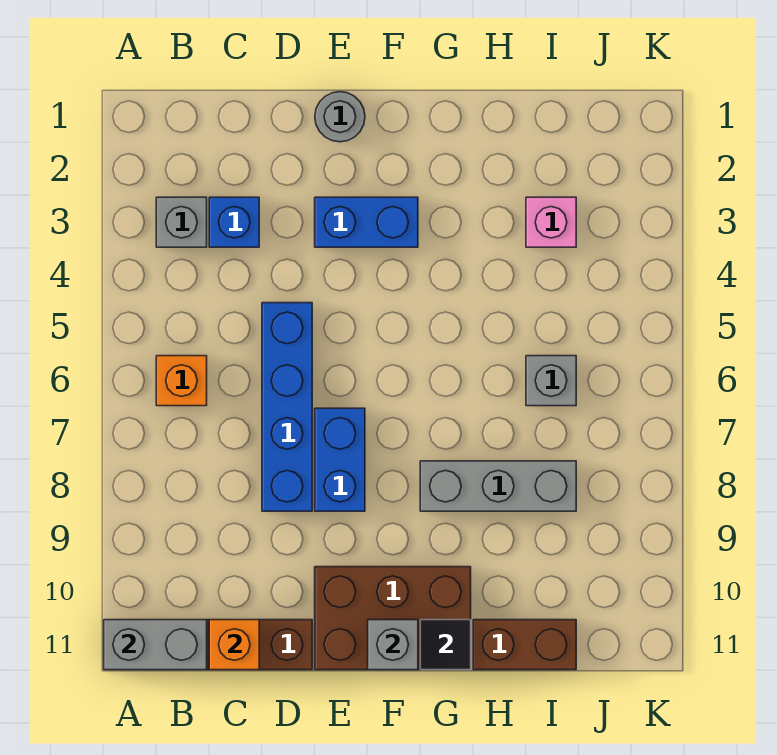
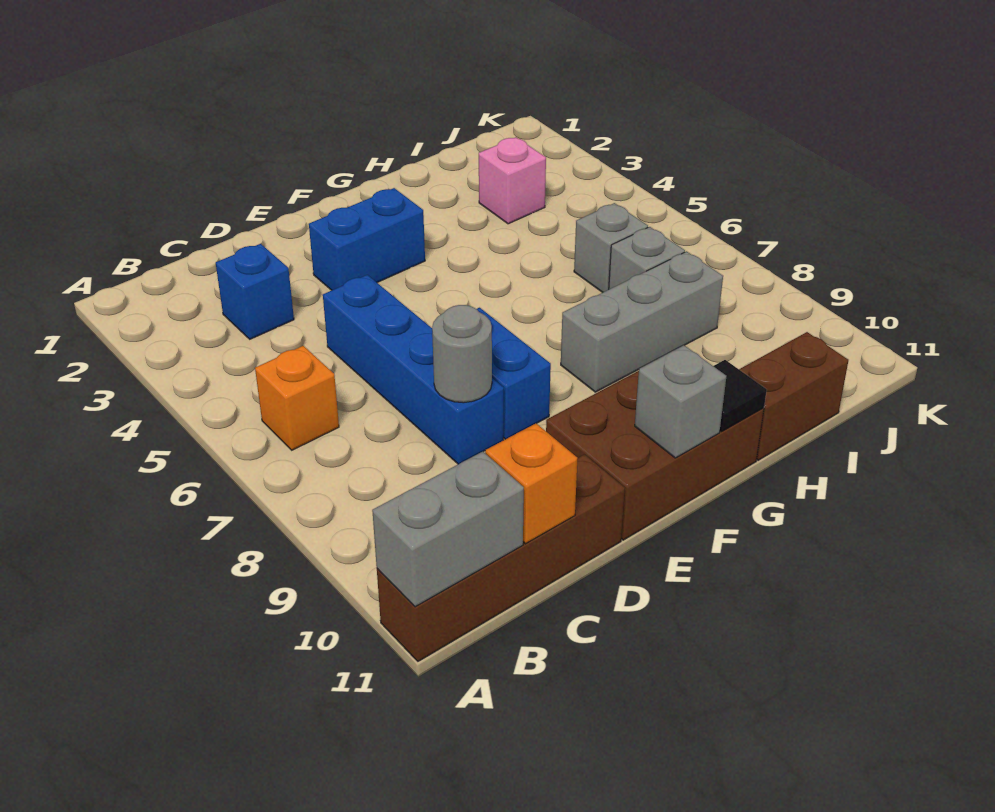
grey 1x1 brick [156,197,207,247] -> grey 1x1 brick moved to [609,227,685,289]
grey 1x1 round brick [315,92,365,142] -> grey 1x1 round brick moved to [432,305,492,403]

